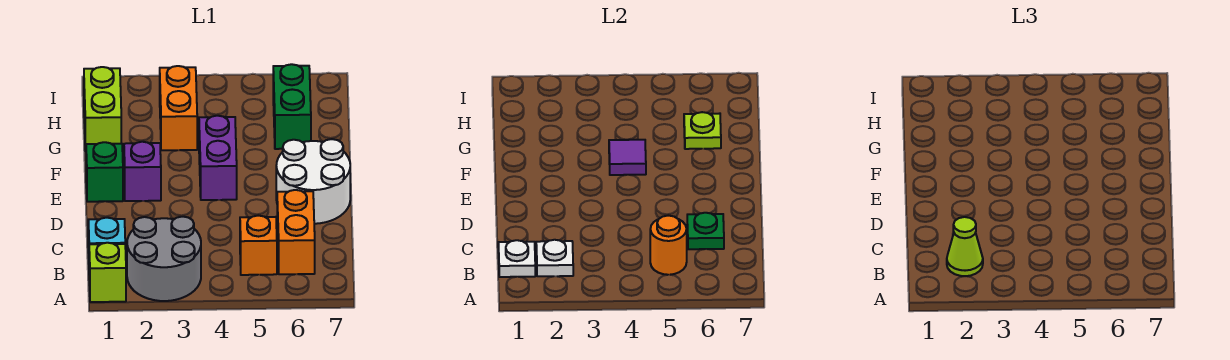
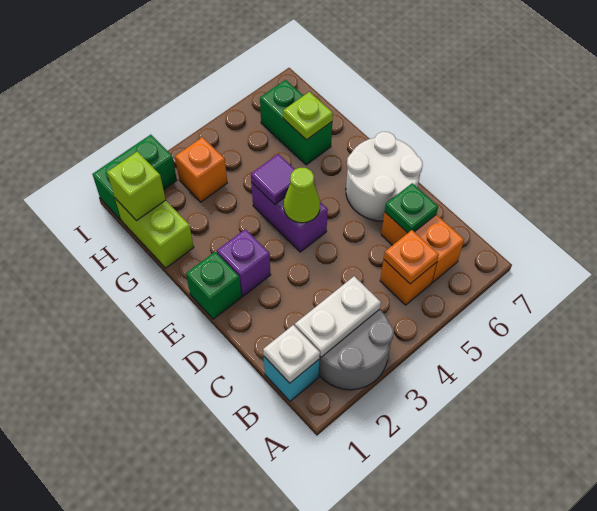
lime 1x1 brick [89,243,126,302] -> lime 1x1 brick moved to [107,152,166,221]
white 1x1 plate [536,240,573,276] -> white 1x2 plate [295,276,381,357]
lime 1x1 cone [947,217,983,276] -> lime 1x1 cone moved to [284,168,320,223]
orange 1x1 round brick [650,216,687,275] -> orange 1x1 plate [384,230,439,284]
orange 1x2 brick [160,66,197,150] -> orange 1x1 brick [175,137,227,202]
none -> green 1x2 brick [93,135,177,220]

